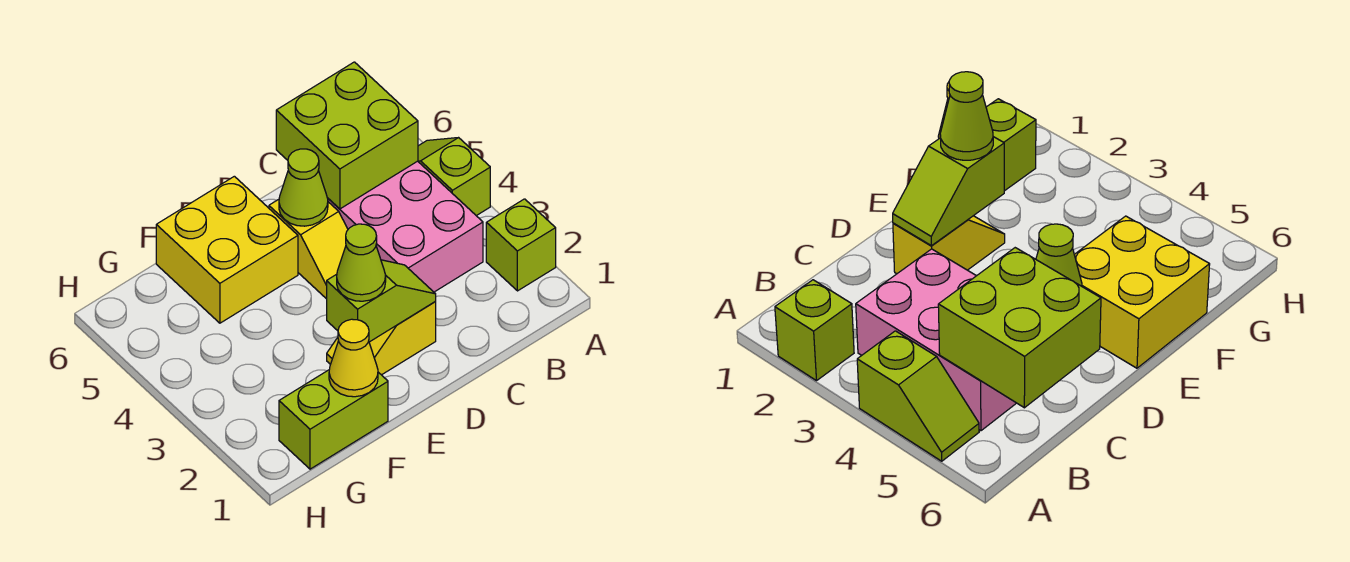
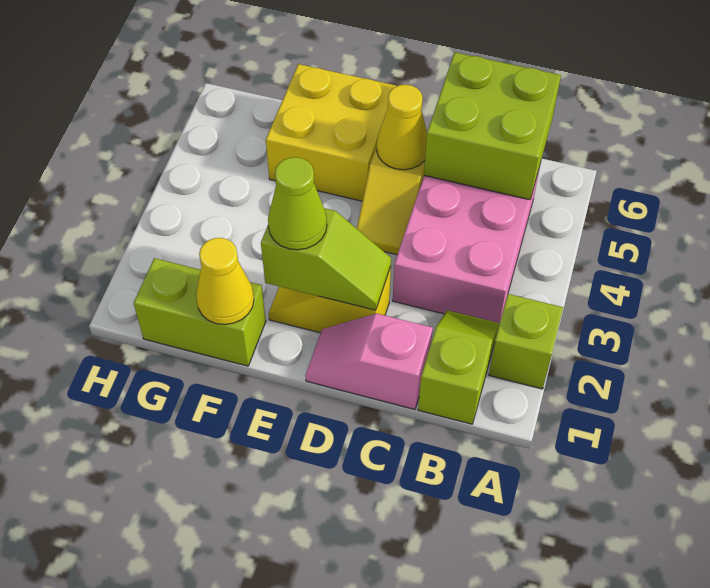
lime 1x2 slope [418,138,490,216] -> lime 1x2 slope moved to [418,310,499,424]
none -> pink 1x2 slope [305,313,433,409]
lime 1x1 cone [279,149,328,226] -> yellow 1x1 cone [377,85,427,170]

